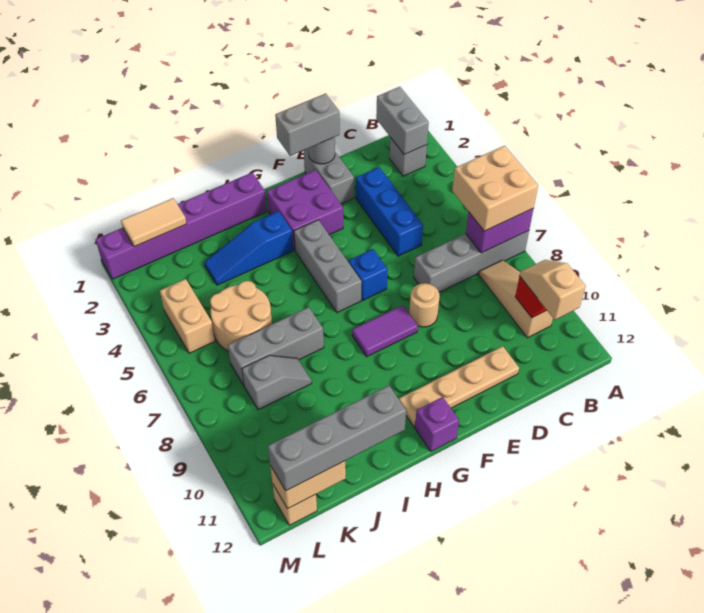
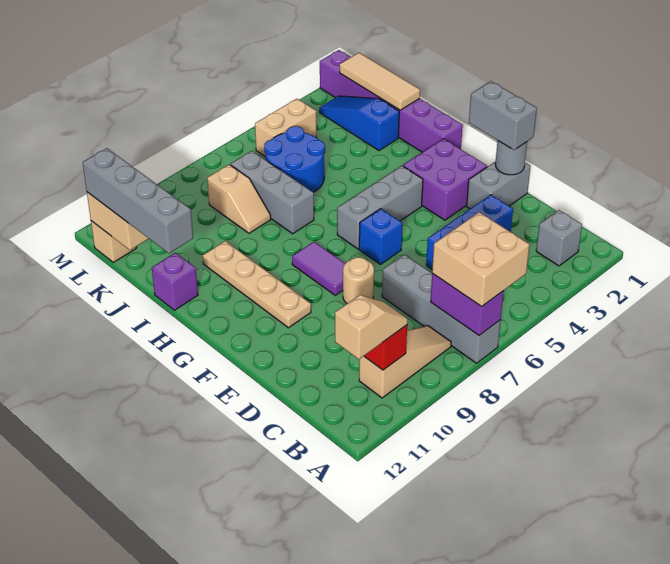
grey 1x2 brick [376,87,429,155] -> none
tan 1x4 plate [399,346,519,427] -> tan 1x4 plate moved to [203,241,311,328]
purple 1x1 brick [415,397,459,451] -> purple 1x1 brick moved to [152,253,198,310]
blue 1x3 slope [204,211,293,285] -> blue 1x3 slope moved to [319,96,399,151]
tan 2x2 round brick [210,281,272,351] -> blue 2x2 round brick [264,126,325,192]
grey 1x2 slope [242,355,312,410] -> tan 1x2 slope [207,165,271,233]
tan 1x2 tile [121,198,187,247] -> tan 1x3 tile [340,53,420,110]

